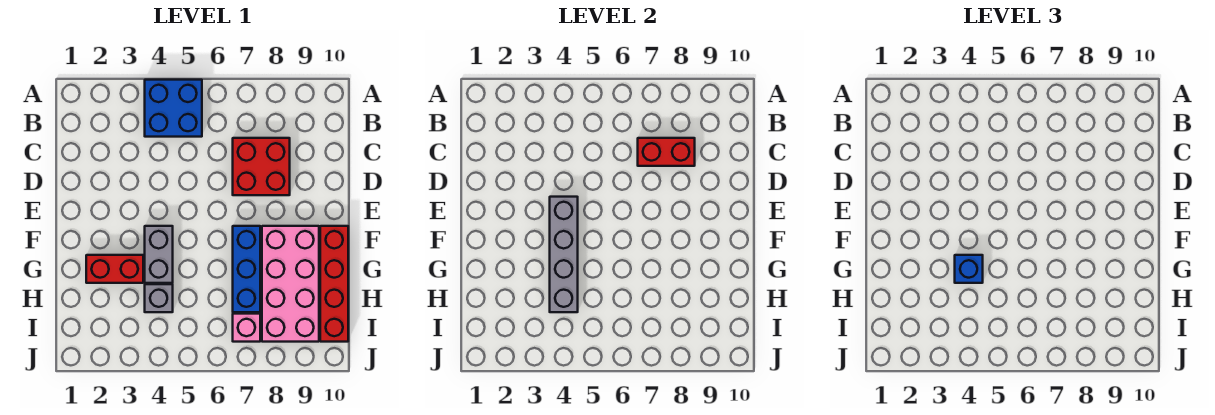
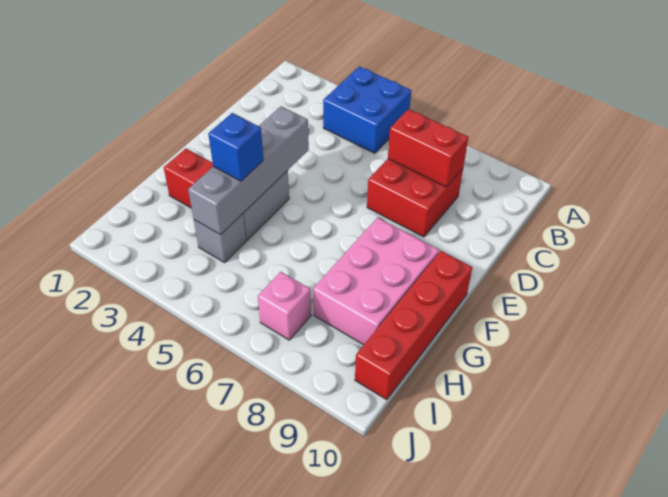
blue 1x3 brick [233,226,260,312] -> none
pink 2x4 brick [262,226,319,342] -> pink 2x3 brick [313,218,439,345]

